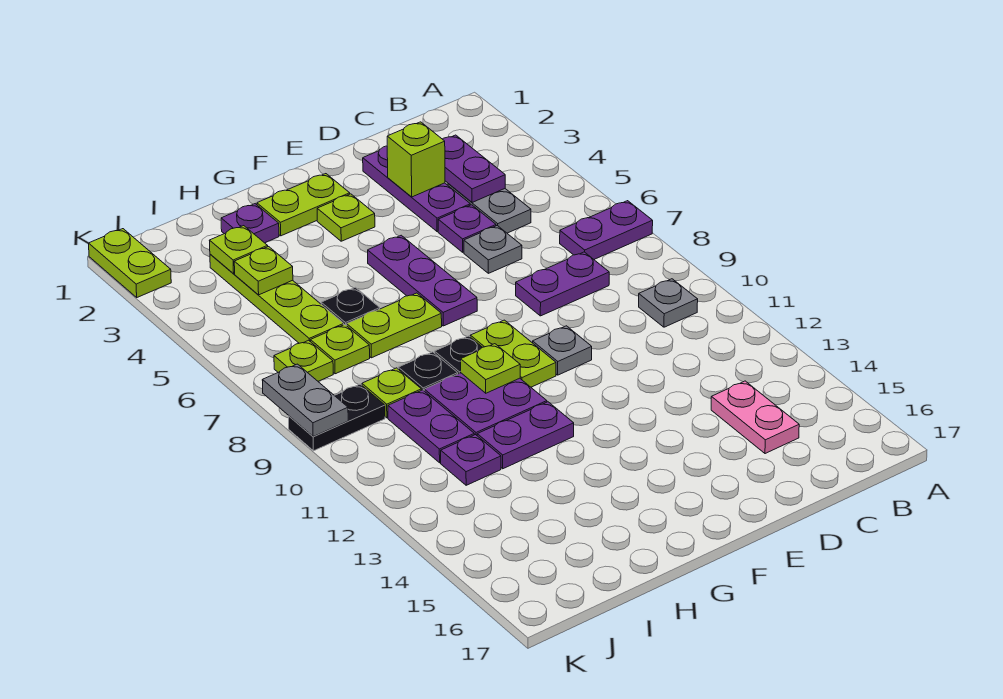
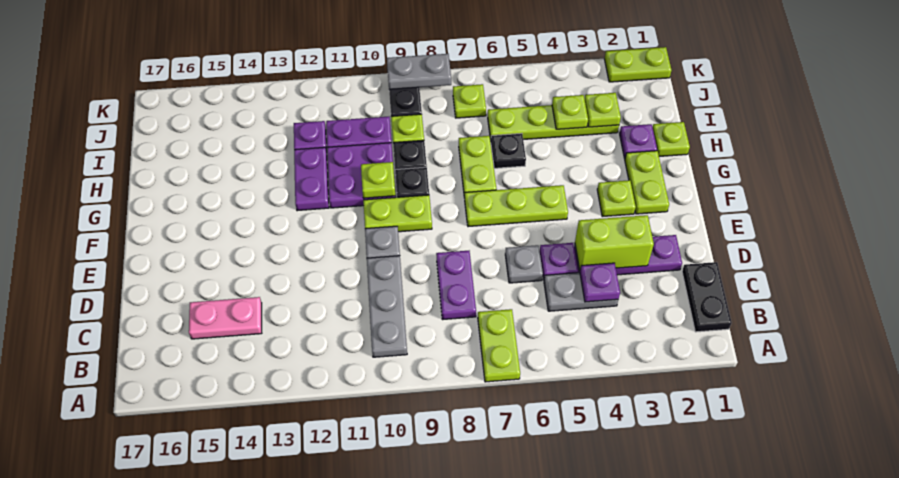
purple 1x2 plate [560,201,653,259] -> lime 1x2 plate [478,309,520,382]
none -> black 1x2 plate [682,262,732,332]
grey 1x1 plate [639,279,698,327] -> grey 1x3 plate [367,256,407,357]
purple 1x2 plate [443,135,505,202] -> purple 1x1 plate [580,263,620,302]
lime 1x1 brick [387,122,445,197] -> lime 1x2 brick [575,215,654,270]
purple 1x3 plate [368,235,477,326] -> lime 1x3 plate [465,185,568,227]
lime 1x1 plate [310,325,370,374] -> lime 1x1 plate moved to [652,122,690,156]

